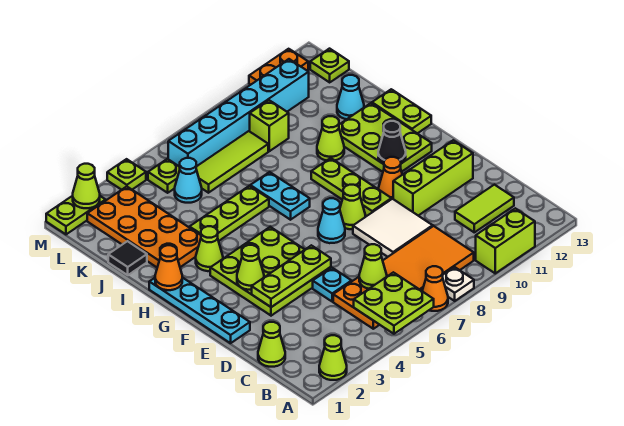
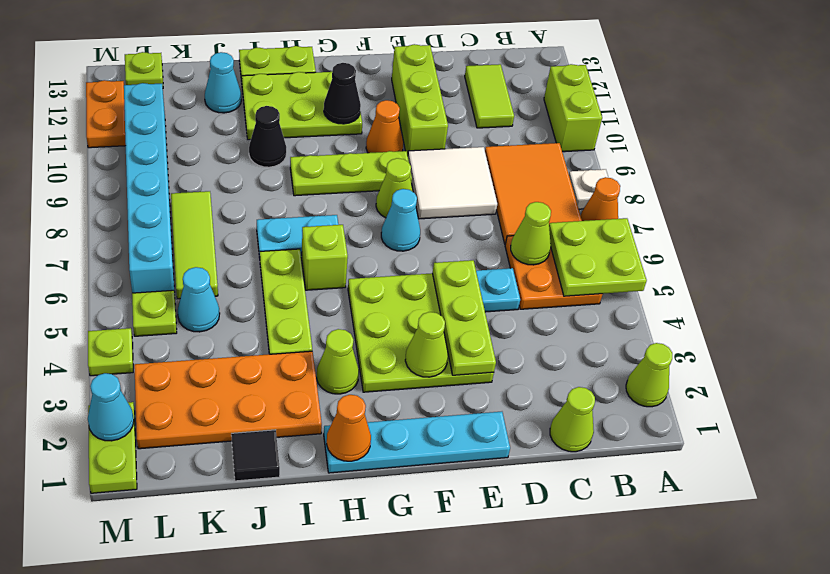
lime 1x1 cone [317,116,344,161] -> black 1x1 cone [249,106,286,167]
lime 1x1 brick [250,100,289,151] -> lime 1x1 brick moved to [302,225,348,290]
lime 1x1 cone [73,164,100,208] -> cyan 1x1 cone [88,373,134,441]

